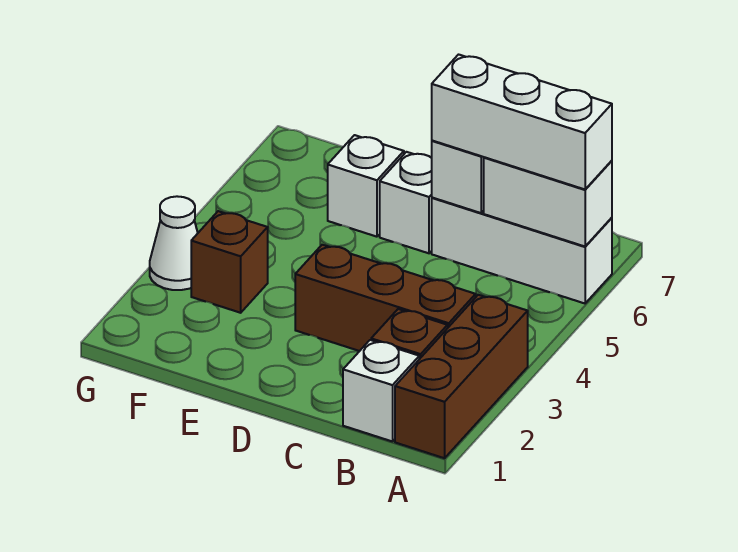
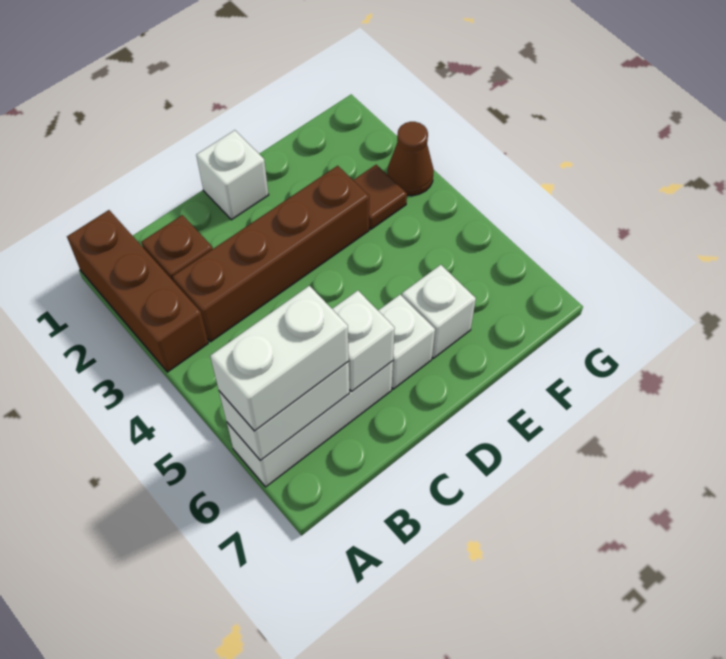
white 1x3 brick [432,55,612,189] -> white 1x2 brick [210,286,349,431]
white 1x1 brick [343,340,419,442] -> white 1x1 brick moved to [196,130,269,220]
brown 1x3 brick [295,245,476,351] -> brown 1x4 brick [172,166,369,342]
brown 1x1 brick [191,211,268,313] -> brown 1x1 tile [353,165,407,229]
white 1x1 cone [150,196,198,290] -> brown 1x1 cone [387,122,434,196]

